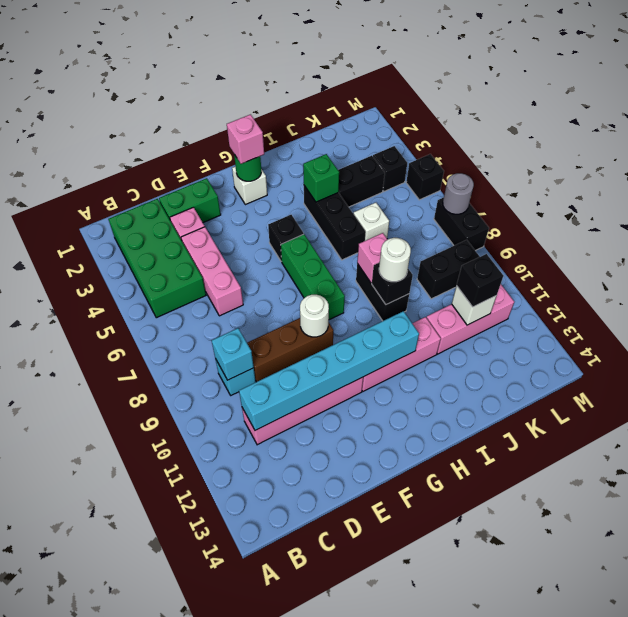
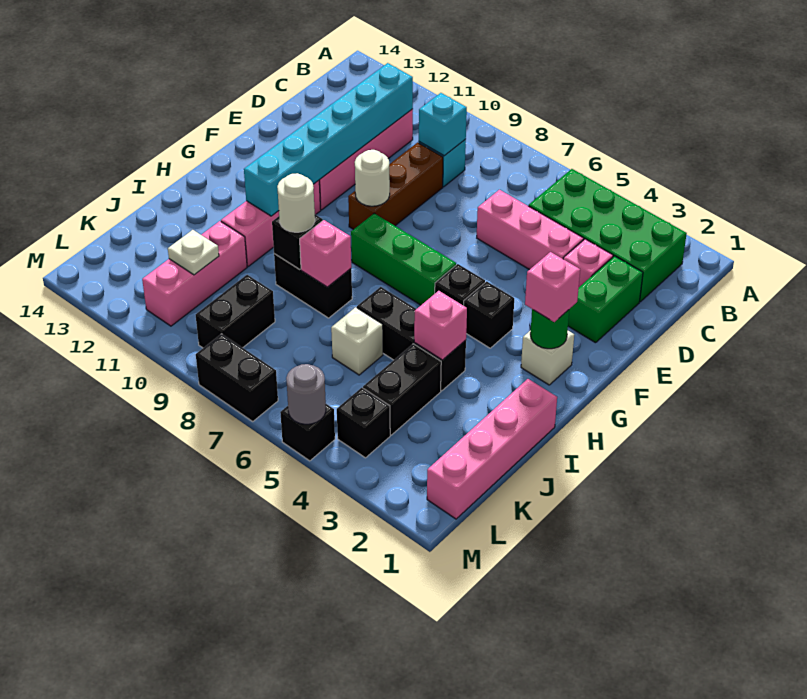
none -> pink 1x4 brick [427,379,557,519]
green 1x1 brick [303,154,339,202] -> pink 1x1 brick [414,291,467,360]
white 1x1 brick [452,286,496,325] -> white 1x1 plate [168,230,219,275]
black 1x1 brick [457,254,503,307] -> black 1x1 brick moved to [464,281,514,348]
grey 1x1 round brick [443,173,474,214] -> grey 1x1 round brick moved to [286,364,326,424]

